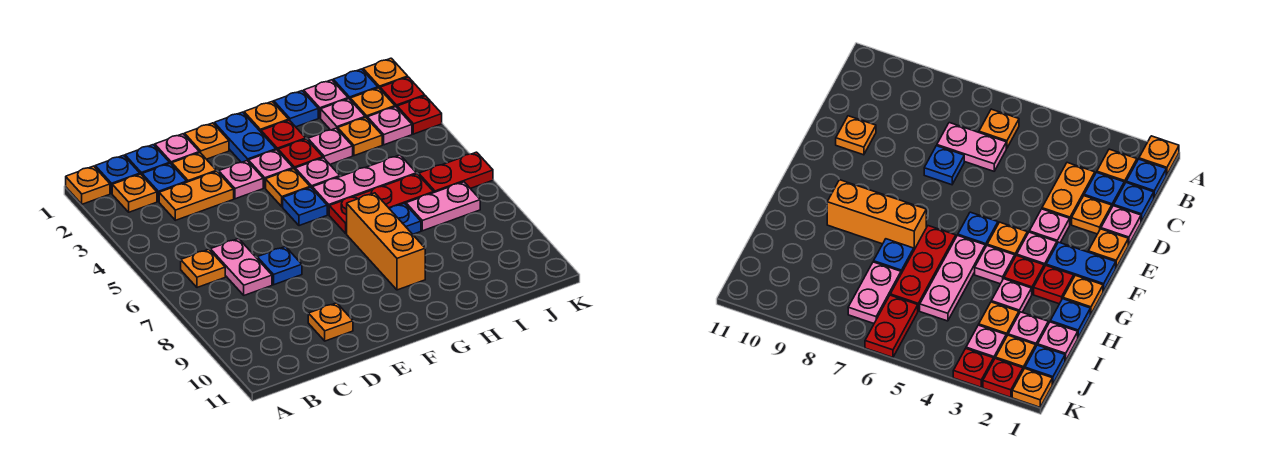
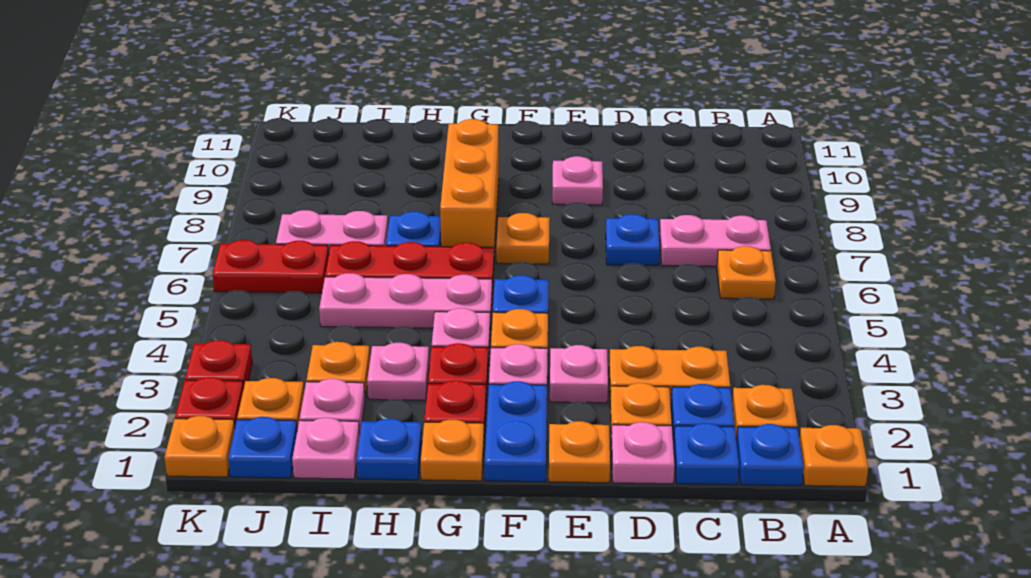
pink 1x2 plate [210,239,272,295] -> pink 1x2 plate turned to [660,215,771,266]
orange 1x1 plate [308,303,353,341] -> orange 1x1 plate moved to [496,213,550,264]
pink 1x1 plate [367,107,412,145] -> pink 1x1 plate moved to [552,156,603,205]

